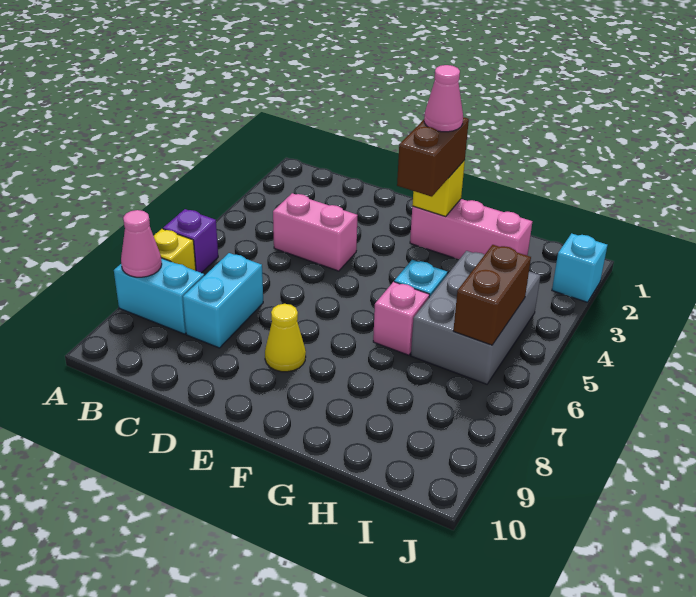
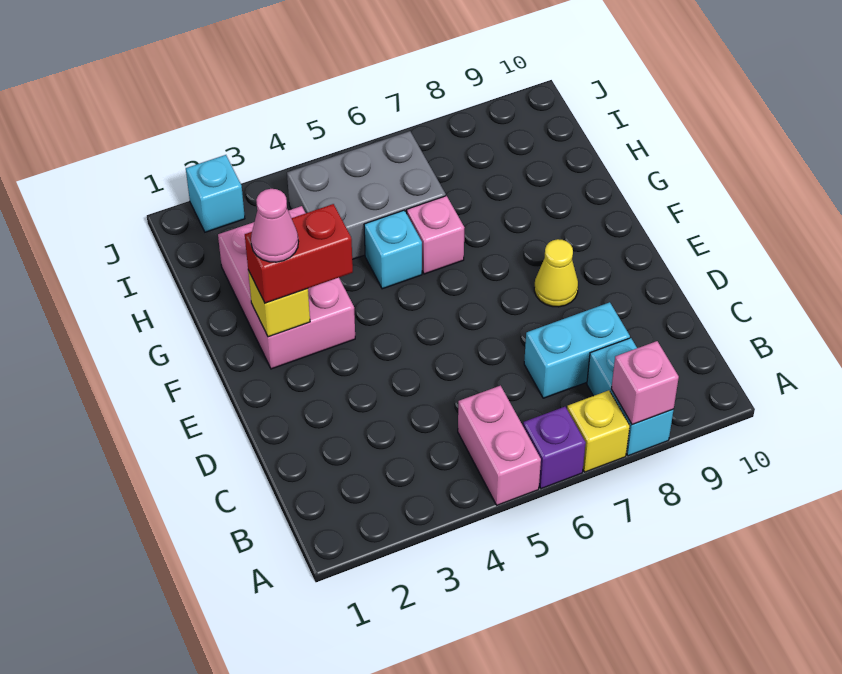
pink 1x1 cone [121,210,162,277] -> pink 1x1 brick [611,341,679,425]
pink 1x2 brick [273,193,358,271] -> pink 1x2 brick moved to [458,386,541,505]
pink 1x3 brick [410,199,532,259] -> pink 2x3 brick [218,206,355,369]
brown 1x2 brick [397,117,469,197] -> red 1x2 brick [245,204,353,303]
brown 1x2 brick [453,245,531,345] -> none

